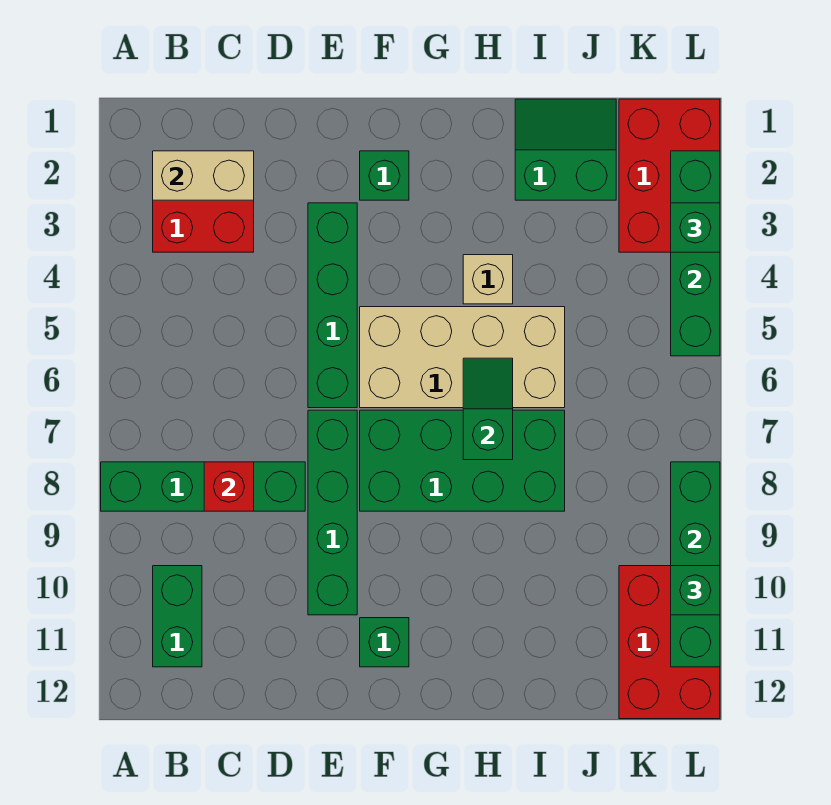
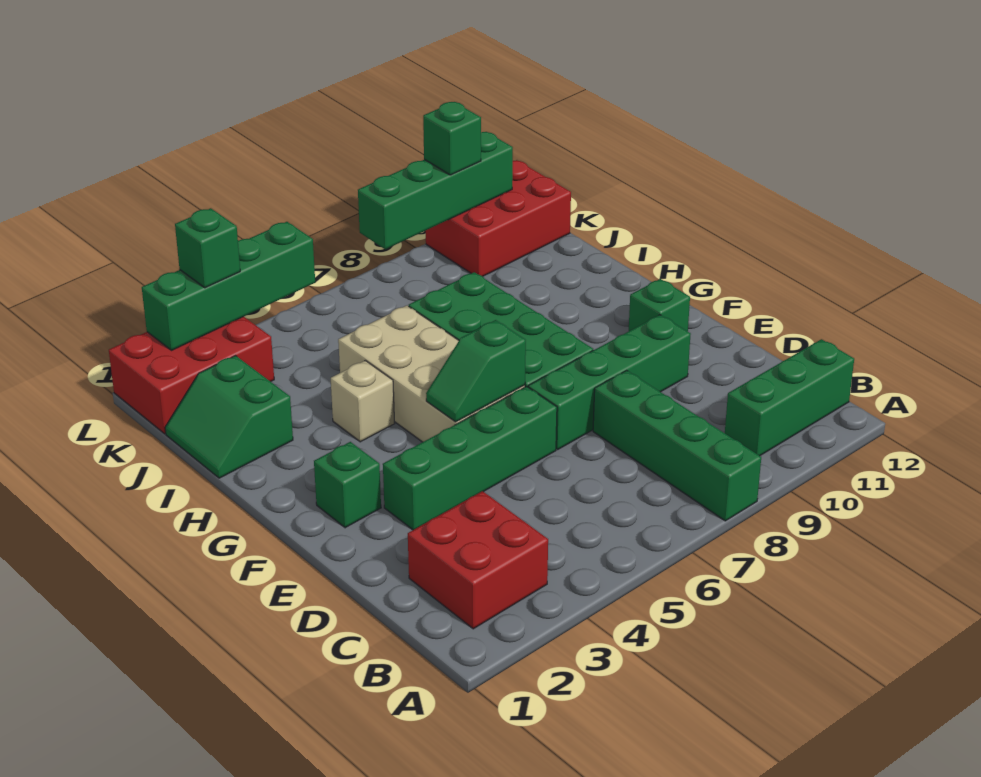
tan 1x2 brick [153,151,254,200] -> none
green 1x2 brick [153,566,202,667] -> green 1x3 brick [725,339,854,456]
red 1x1 brick [204,462,254,511] -> none
green 1x2 slope [463,358,513,460] -> green 1x2 slope moved to [426,320,526,422]

